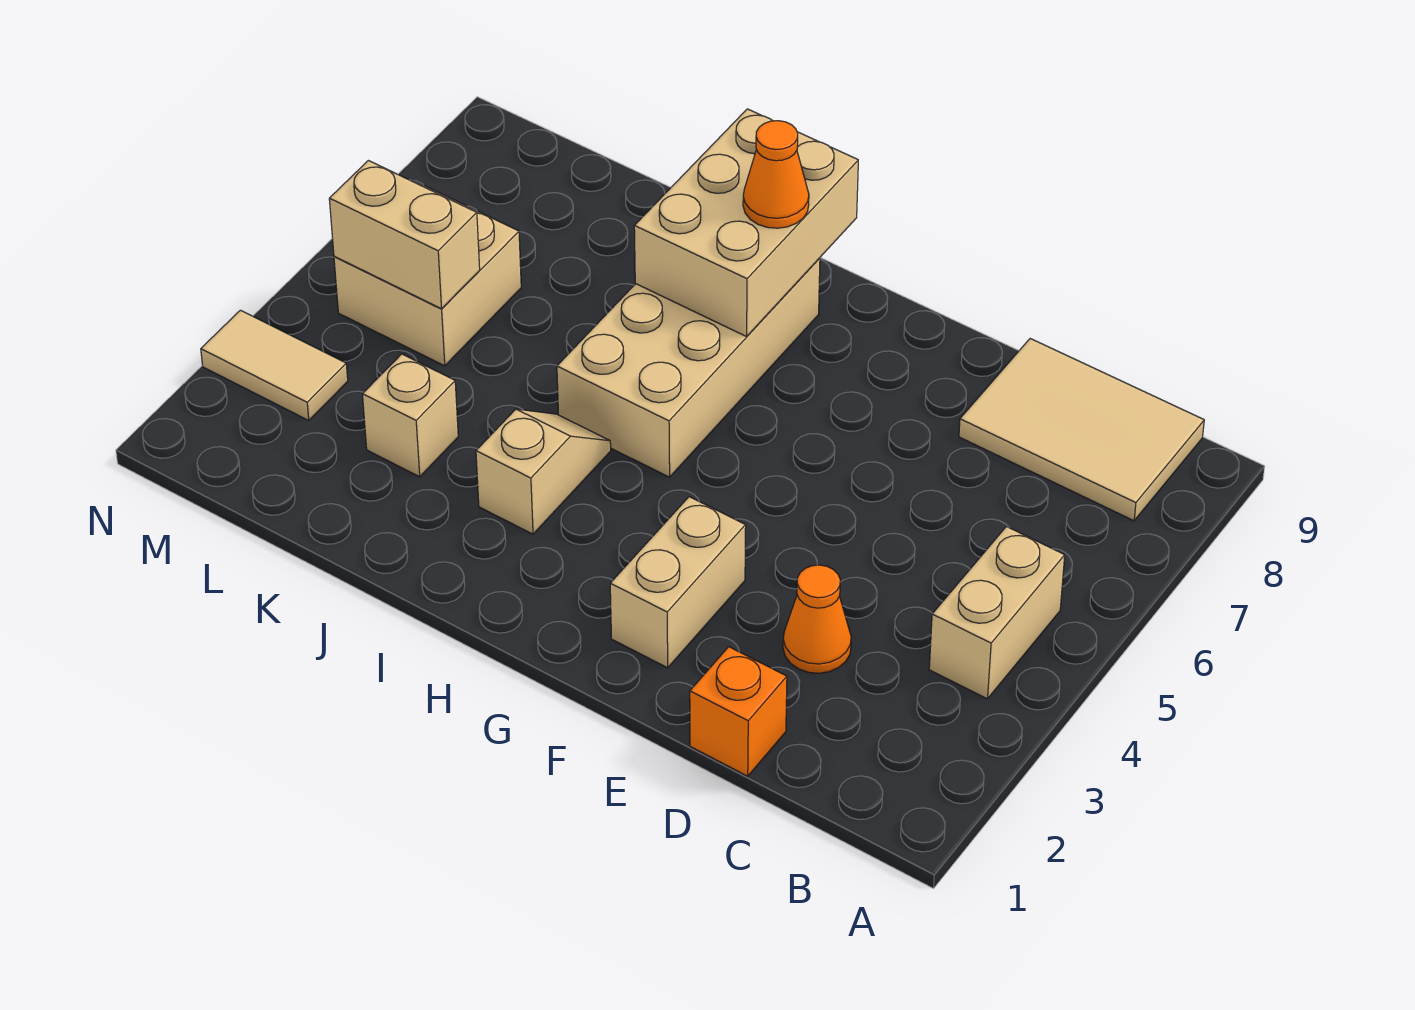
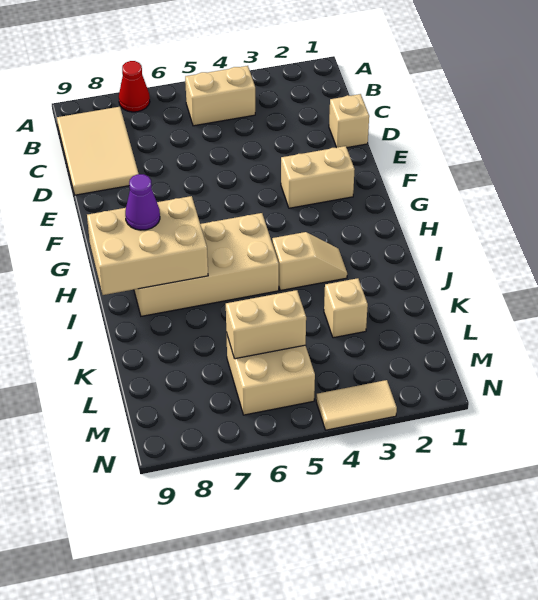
none -> red 1x1 cone [119,61,150,112]
orange 1x1 brick [690,647,787,776] -> tan 1x1 brick [329,94,369,148]
orange 1x1 cone [783,565,851,673] -> none
orange 1x1 cone [743,121,809,228] -> purple 1x1 cone [125,174,160,230]
tan 1x2 slope [476,409,611,534] -> tan 1x2 slope turned to [272,232,347,291]
tan 1x2 brick [329,161,480,309] -> tan 1x2 brick turned to [226,290,306,359]
tan 1x2 tile [201,310,348,420] -> tan 1x2 tile turned to [316,380,397,430]

